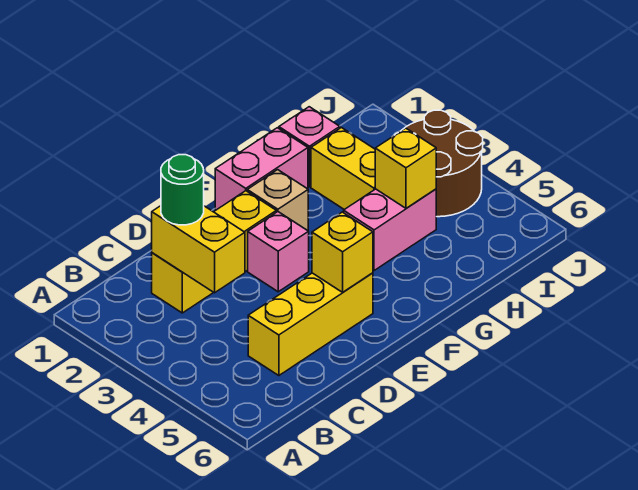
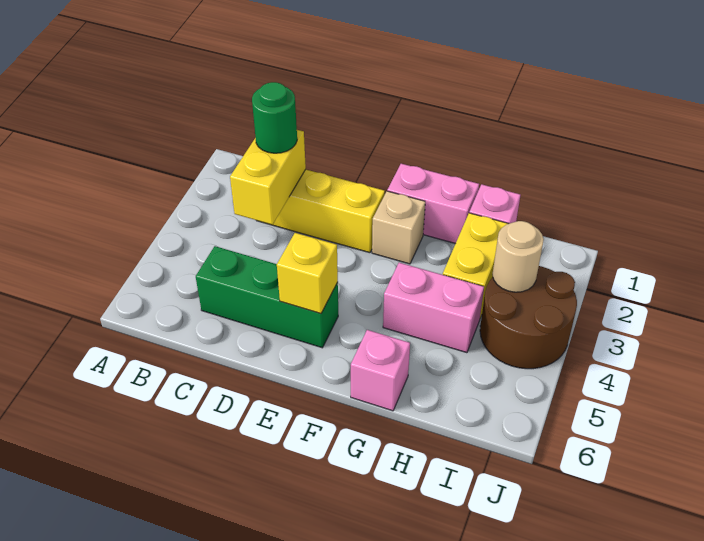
yellow 1x3 brick [248,273,373,376] -> green 1x3 brick [196,246,338,348]
pink 1x1 brick [248,212,309,292] -> pink 1x1 brick moved to [351,330,410,411]
yellow 1x1 brick [375,128,436,208] -> none
none -> tan 1x1 round brick [492,221,544,292]

